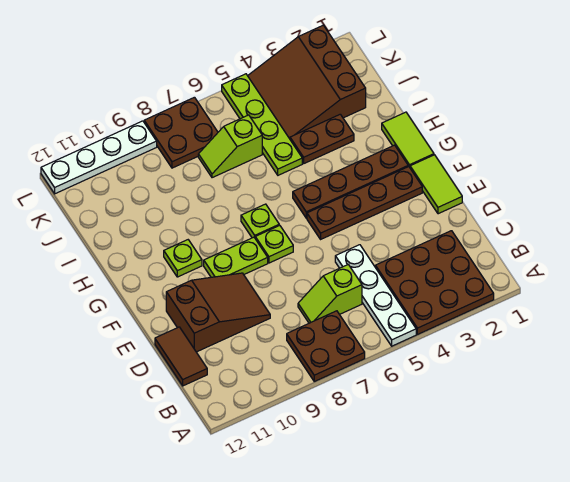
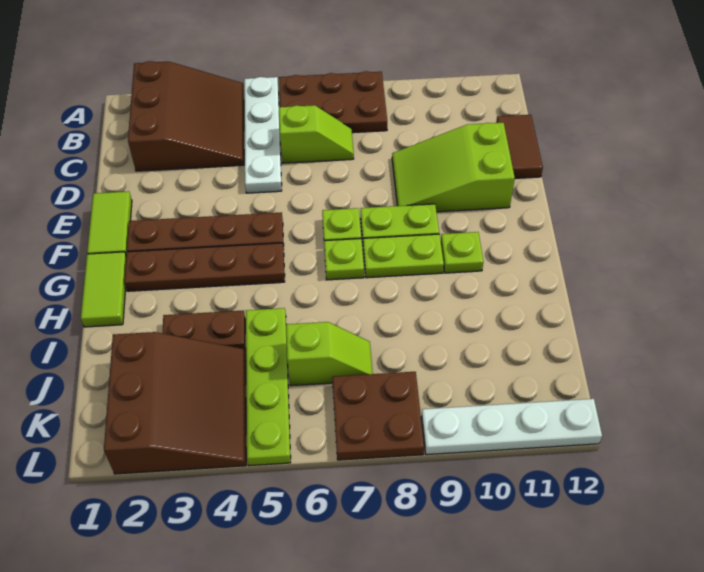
brown 3x3 plate [375,231,494,334] -> brown 3x3 slope [128,61,244,171]
brown 2x2 plate [287,311,365,381] -> brown 2x3 plate [279,71,387,133]
brown 2x3 slope [166,273,270,352] -> lime 2x3 slope [392,123,515,212]
none -> lime 1x2 plate [363,234,444,278]

